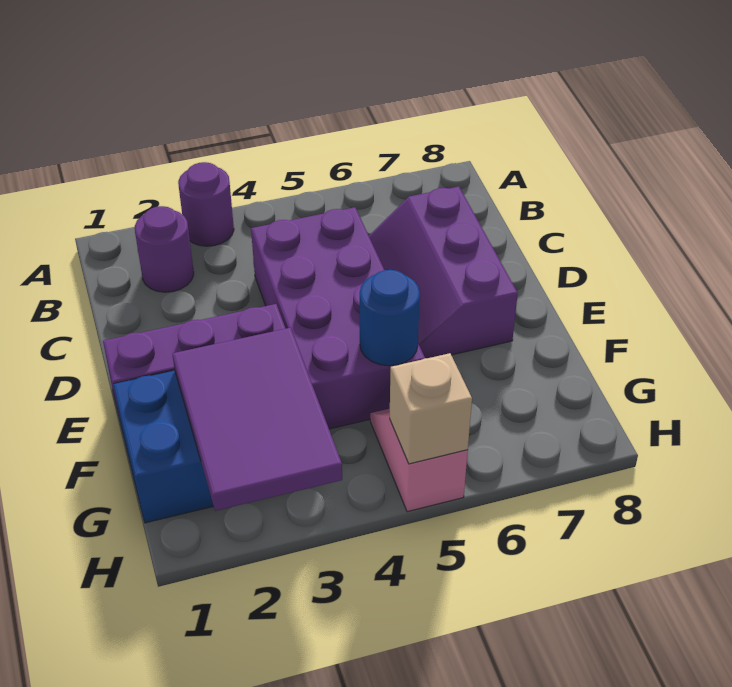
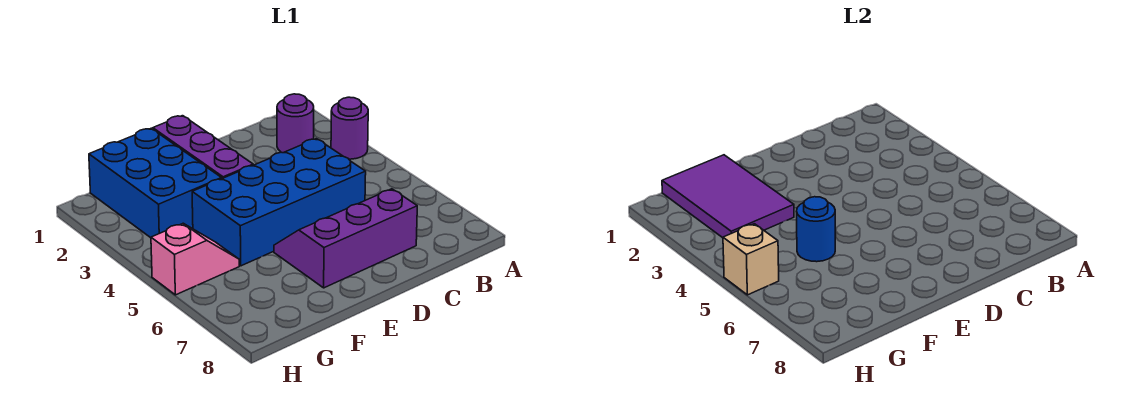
purple 2x4 brick [251,207,425,429] -> blue 2x4 brick [192,139,366,266]
purple 2x3 tile [172,328,342,511] -> purple 2x3 tile turned to [662,155,794,238]

